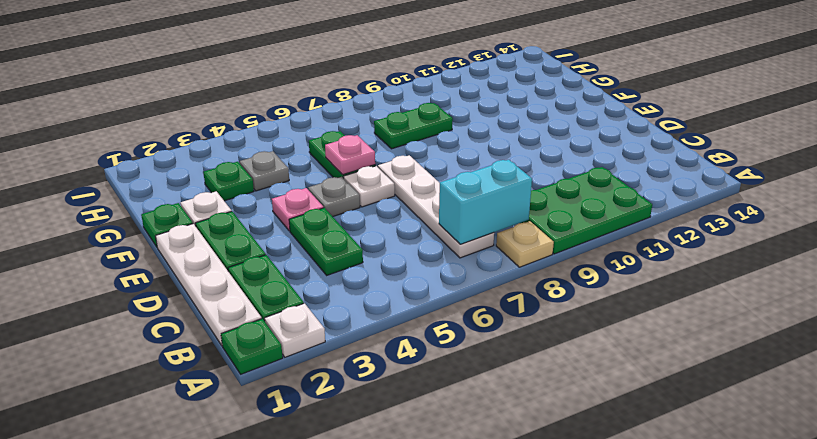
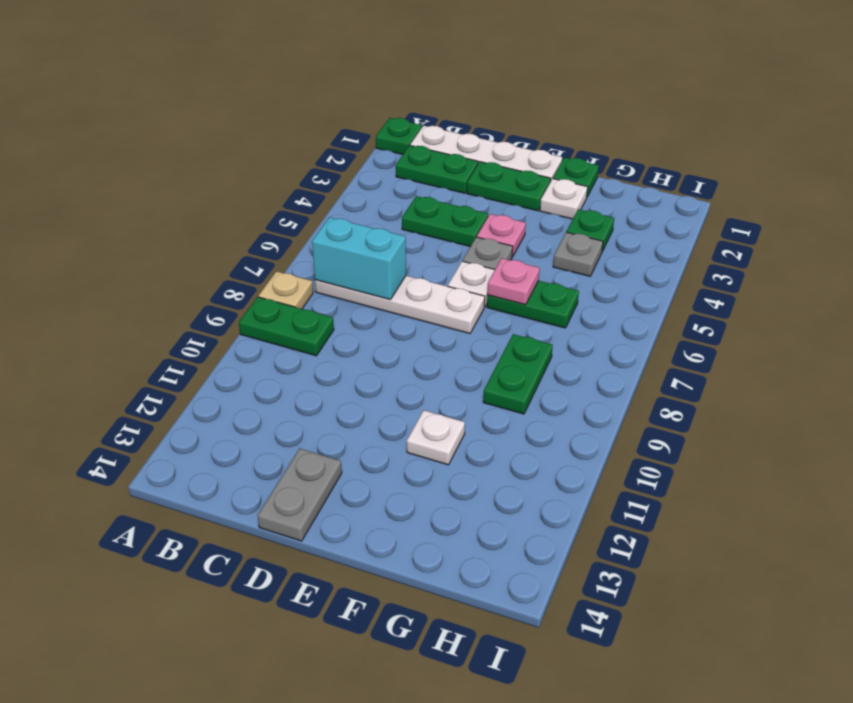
white 1x1 plate [265,303,325,357] -> white 1x1 plate moved to [407,410,465,465]
green 2x3 plate [521,167,652,254] -> green 1x2 plate [239,297,334,356]
cyan 1x2 brick [439,160,532,244] -> cyan 1x2 brick turned to [312,217,406,300]
none -> grey 1x2 plate [258,449,342,541]

